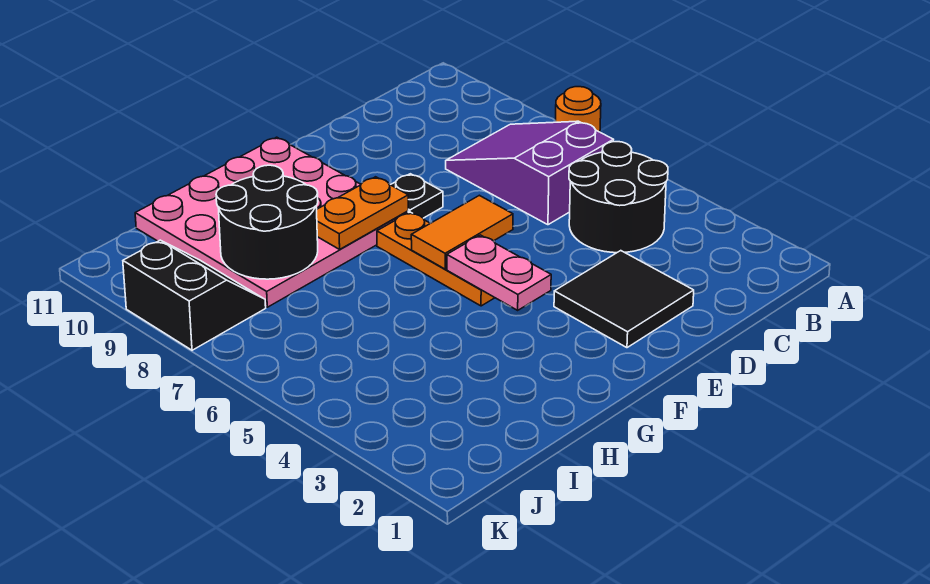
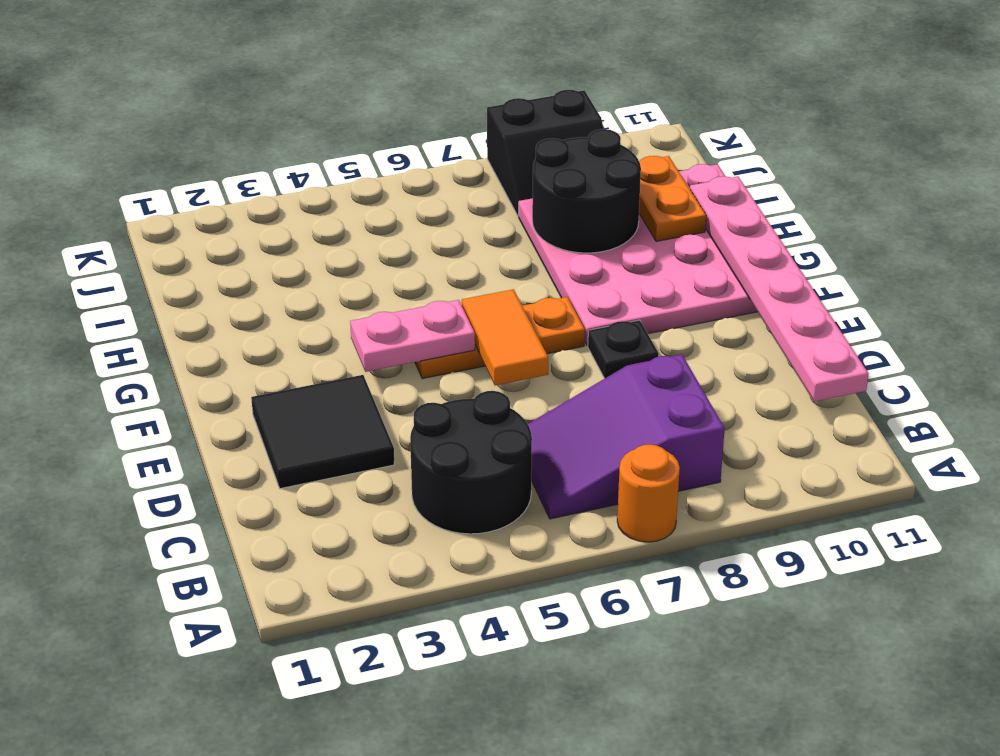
purple 2x3 slope [446,121,613,225] -> purple 2x3 slope turned to [528,354,725,519]
none -> pink 1x6 plate [690,176,868,402]
orange 1x2 plate [317,177,408,249] -> orange 1x2 plate moved to [639,156,706,241]

